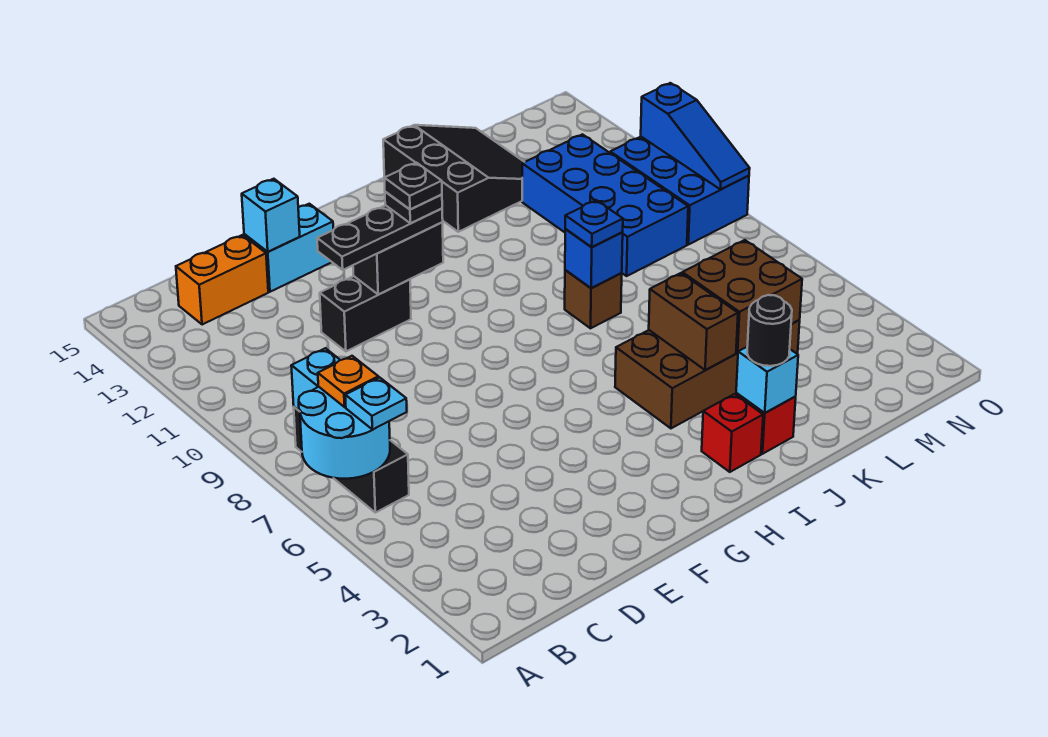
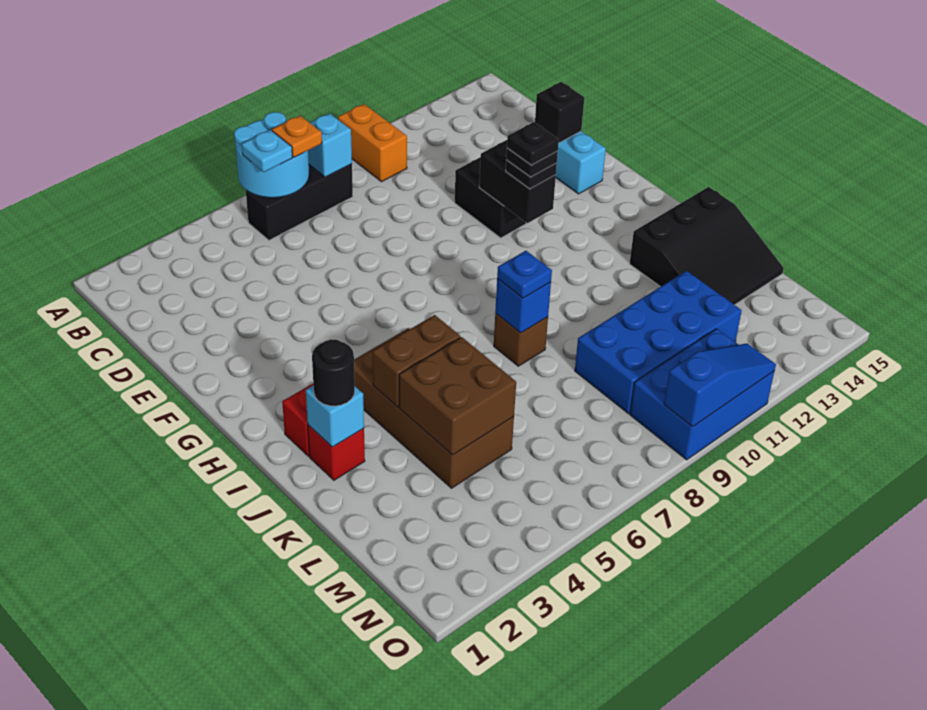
orange 1x2 brick [176,235,268,325] -> orange 1x2 brick moved to [338,104,407,182]
black 1x3 plate [317,205,443,270] -> black 1x1 plate [506,160,557,189]
cyan 1x1 brick [242,179,300,252] -> black 1x1 brick [535,82,584,143]
blue 1x3 slope [641,83,750,189] -> blue 1x3 slope turned to [664,343,776,427]

